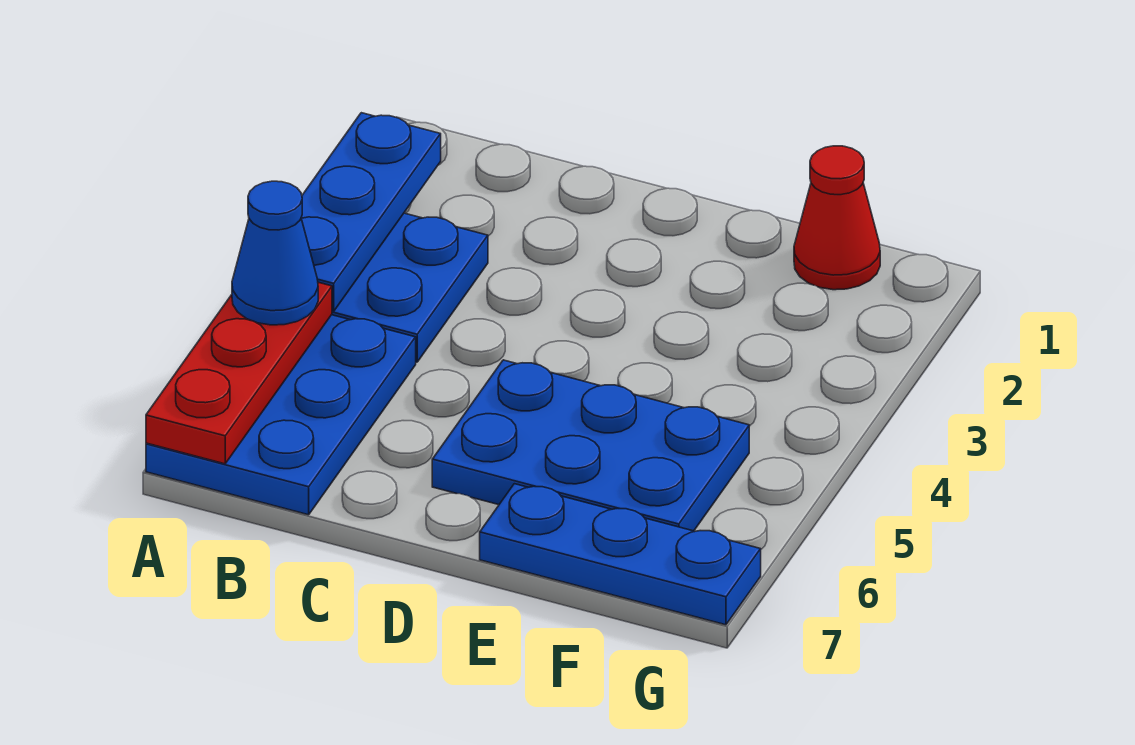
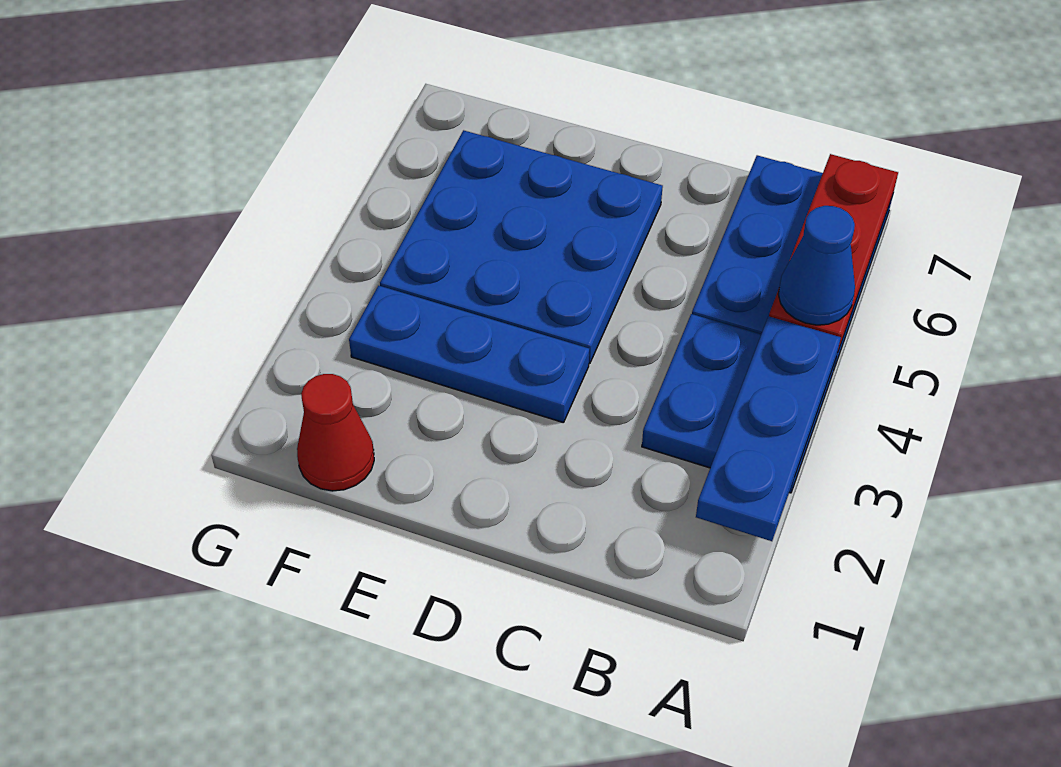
blue 2x3 plate [432,360,749,531] -> blue 3x3 plate [380,130,663,364]
blue 1x3 plate [480,484,761,625] -> blue 1x3 plate moved to [349,286,589,423]

